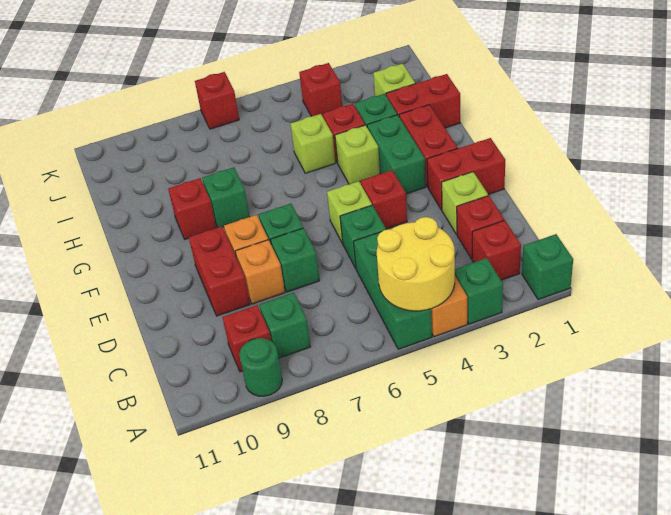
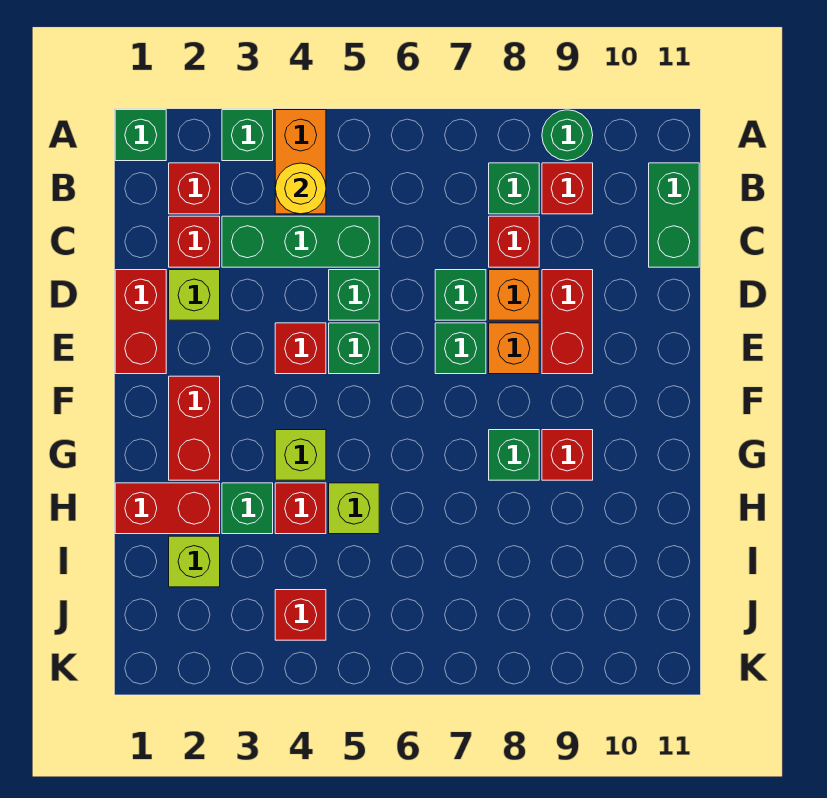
yellow 2x2 round brick [377,217,455,311] -> yellow 1x1 round brick [275,163,326,214]
green 1x3 brick [354,232,432,349] -> green 1x3 brick turned to [222,216,379,267]
red 1x2 brick [427,138,505,210] -> red 1x2 brick turned to [115,270,166,374]
lime 1x1 brick [327,181,372,243] -> green 1x1 brick [329,323,379,374]
green 1x2 brick [367,115,426,194] -> green 1x2 brick moved to [649,163,699,267]
red 1x1 brick [195,72,239,129] -> red 1x1 brick moved to [489,216,539,267]

